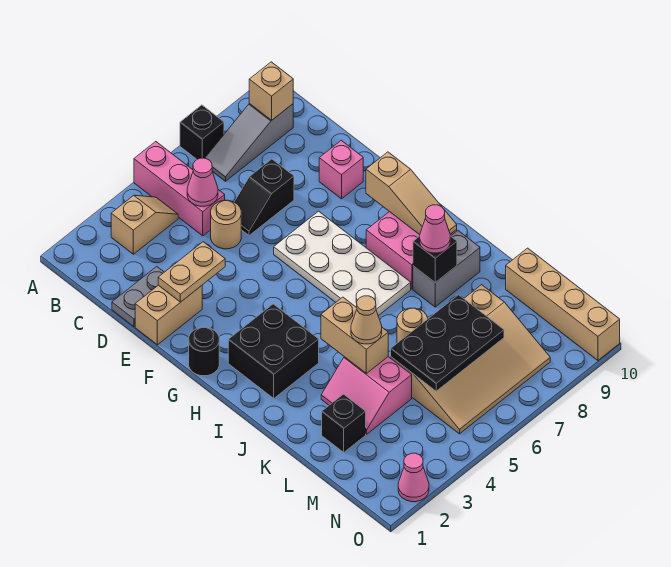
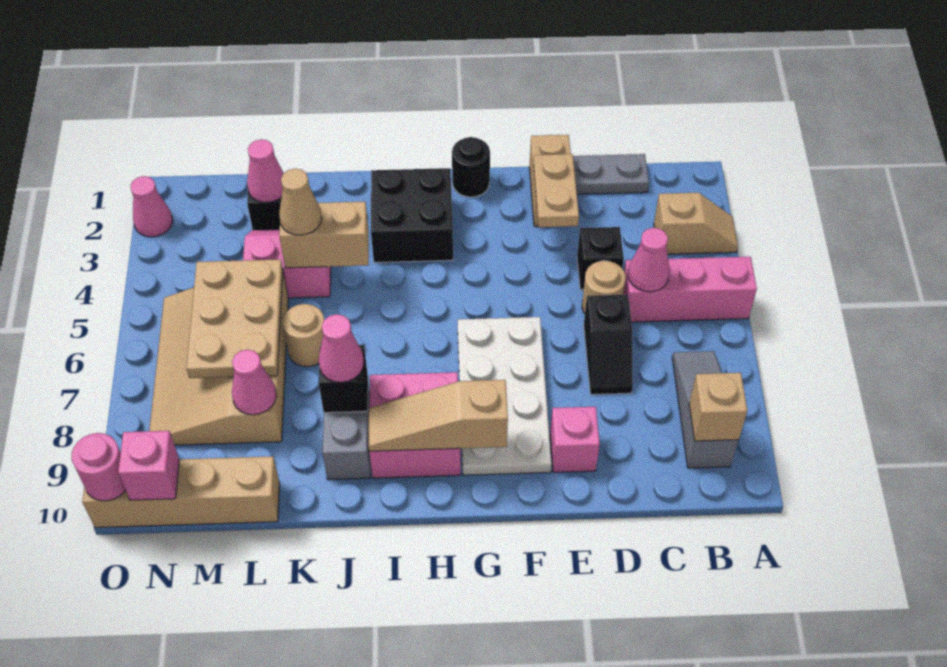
black 1x1 brick [180,105,224,159] -> black 1x1 brick moved to [577,227,624,290]
tan 1x2 slope [111,195,178,254] -> tan 1x2 slope turned to [654,193,738,254]
grey 1x2 plate [112,267,164,327] -> grey 1x2 plate turned to [573,154,649,194]
black 1x2 slope [235,159,294,236] -> black 1x2 slope turned to [584,294,633,395]
white 2x4 plate [274,211,411,316] -> white 2x4 plate turned to [458,317,552,475]
none -> pink 1x1 cone [247,139,284,203]
black 2x3 plate [391,295,504,391] -> tan 2x3 plate [186,259,283,378]
none -> pink 1x1 cone [232,350,276,415]
none -> pink 1x1 brick [118,431,179,500]
none -> pink 1x1 round brick [72,433,126,501]

